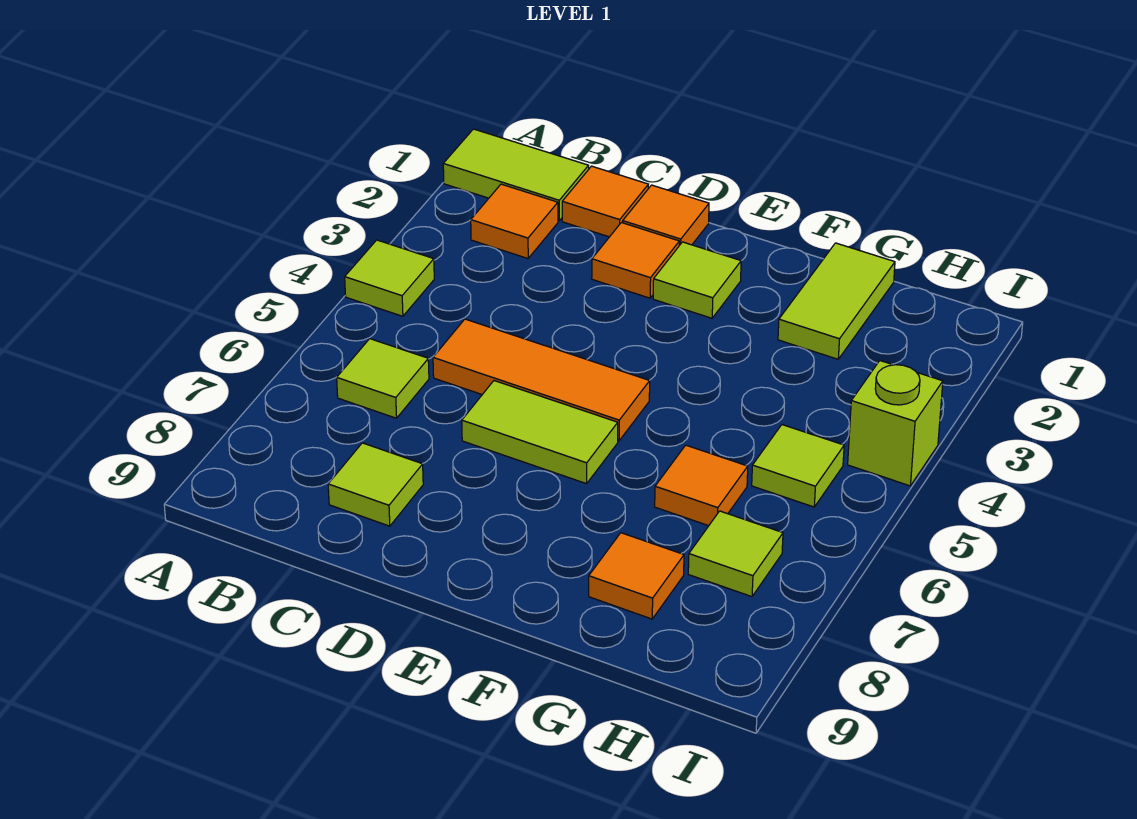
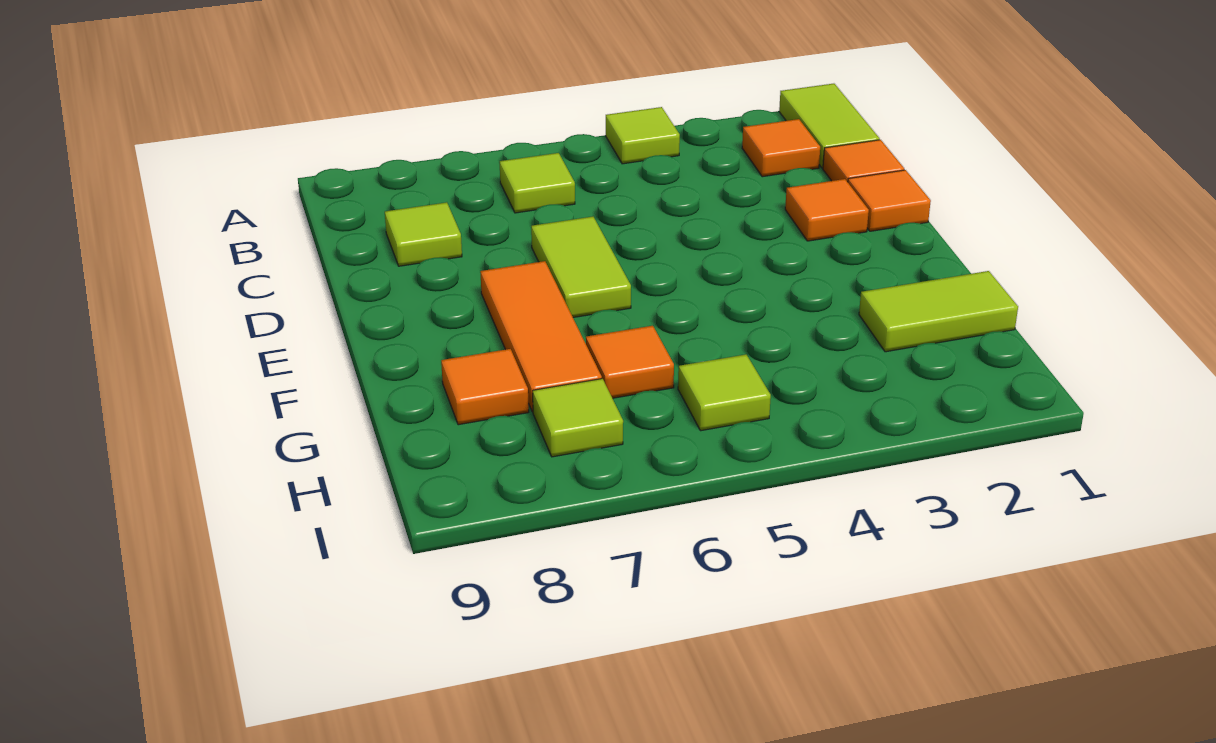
orange 1x3 tile [433,319,650,441] -> orange 1x3 tile moved to [480,261,602,412]
lime 1x1 tile [653,242,741,318] -> none
lime 1x1 brick [848,361,943,486] -> none

